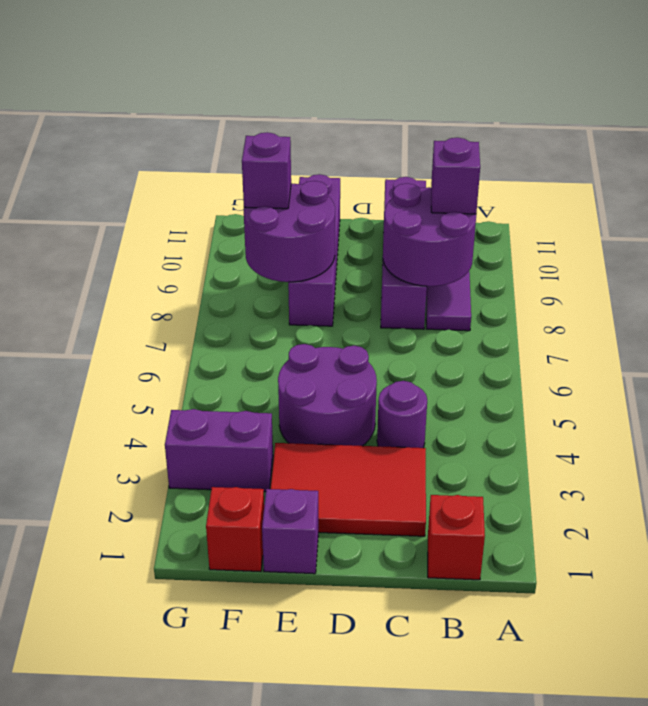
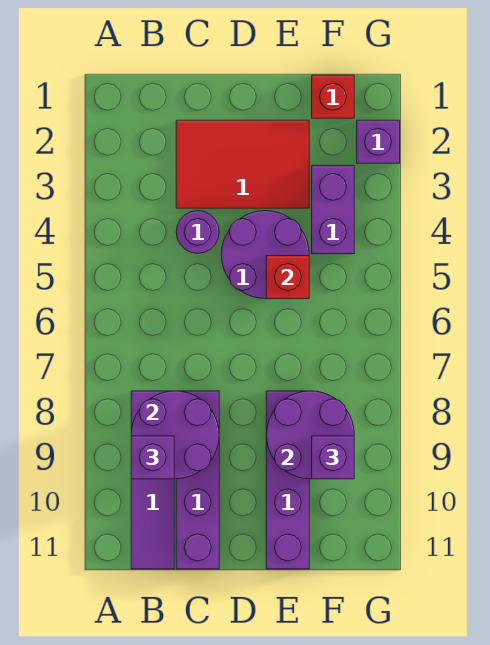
red 1x1 brick [428,495,485,580] -> red 1x1 brick moved to [266,256,309,299]
purple 1x1 brick [262,489,318,574] -> purple 1x1 brick moved to [357,120,400,163]
purple 1x2 brick [165,409,273,492] -> purple 1x2 brick turned to [312,166,354,254]

